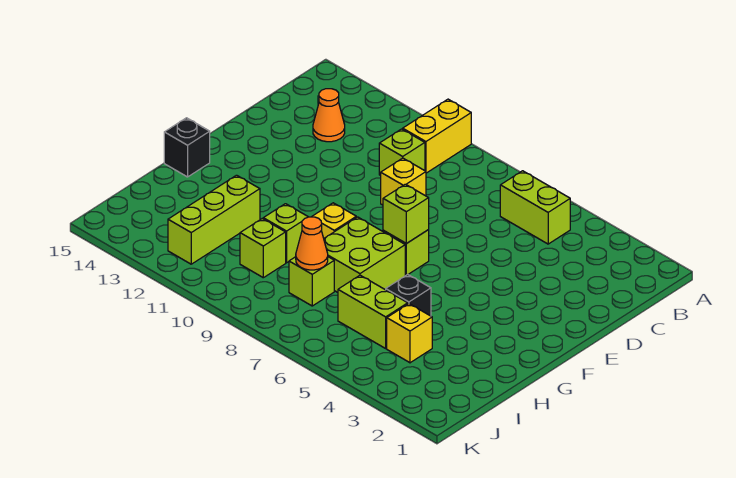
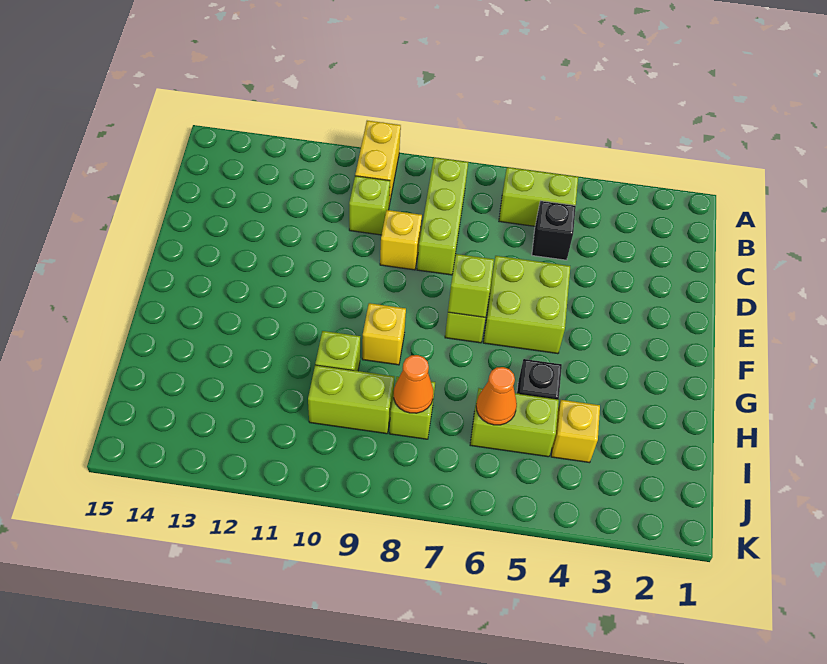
orange 1x1 cone [313,89,345,142] -> orange 1x1 cone moved to [476,367,517,425]
lime 2x2 brick [324,217,405,292] -> lime 2x2 brick moved to [483,256,570,354]
black 1x1 brick [164,118,210,177] -> black 1x1 brick moved to [532,201,576,260]
lime 1x3 brick [168,175,260,264] -> lime 1x3 brick moved to [417,157,468,275]
lime 1x1 brick [240,219,286,278] -> lime 1x2 brick [308,365,394,434]

